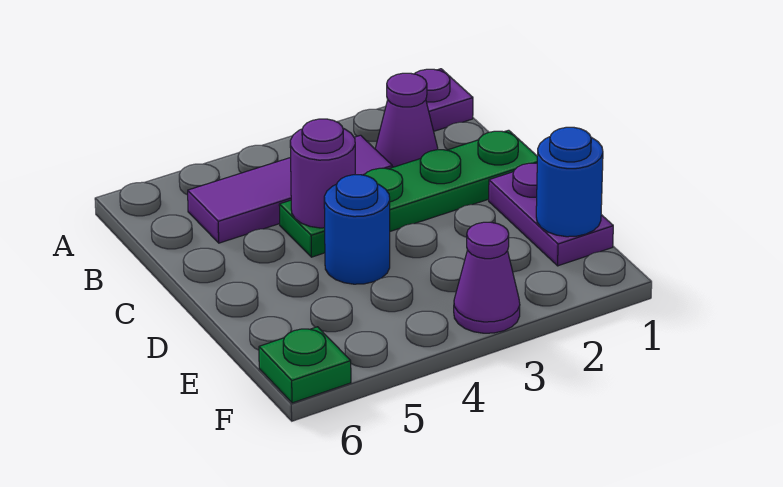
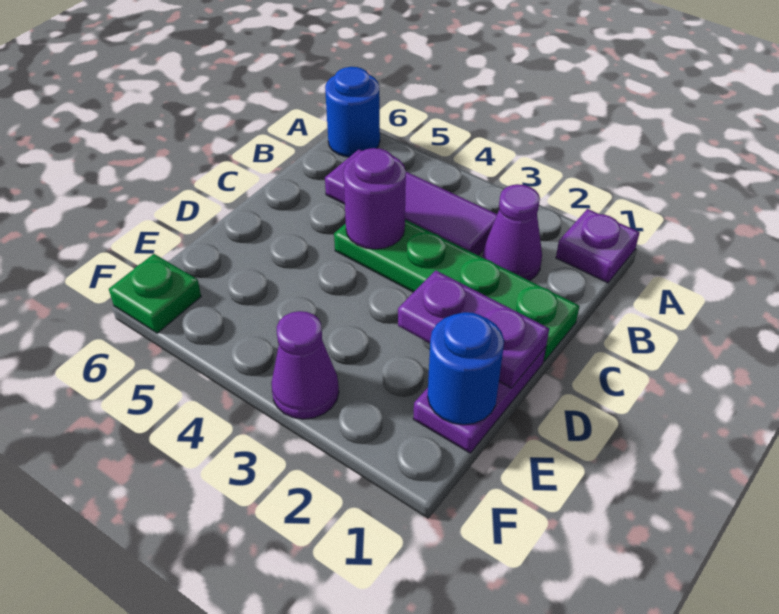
none -> purple 1x2 plate [398,270,549,388]
blue 1x1 round brick [324,175,390,284] -> blue 1x1 round brick moved to [325,67,380,157]

